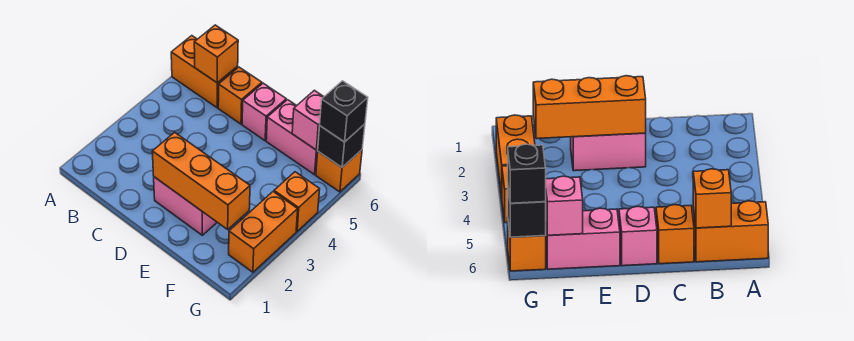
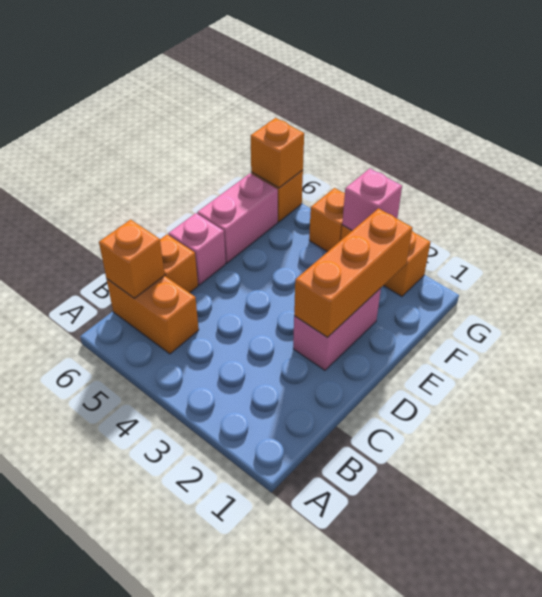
orange 1x2 brick [171,36,238,108] -> orange 1x2 brick turned to [107,276,199,354]
pink 1x1 brick [292,90,324,150] -> pink 1x1 brick moved to [342,169,402,230]
black 1x1 brick [318,124,365,167] -> orange 1x1 brick [250,118,304,188]
black 1x1 brick [320,81,368,142] -> none

